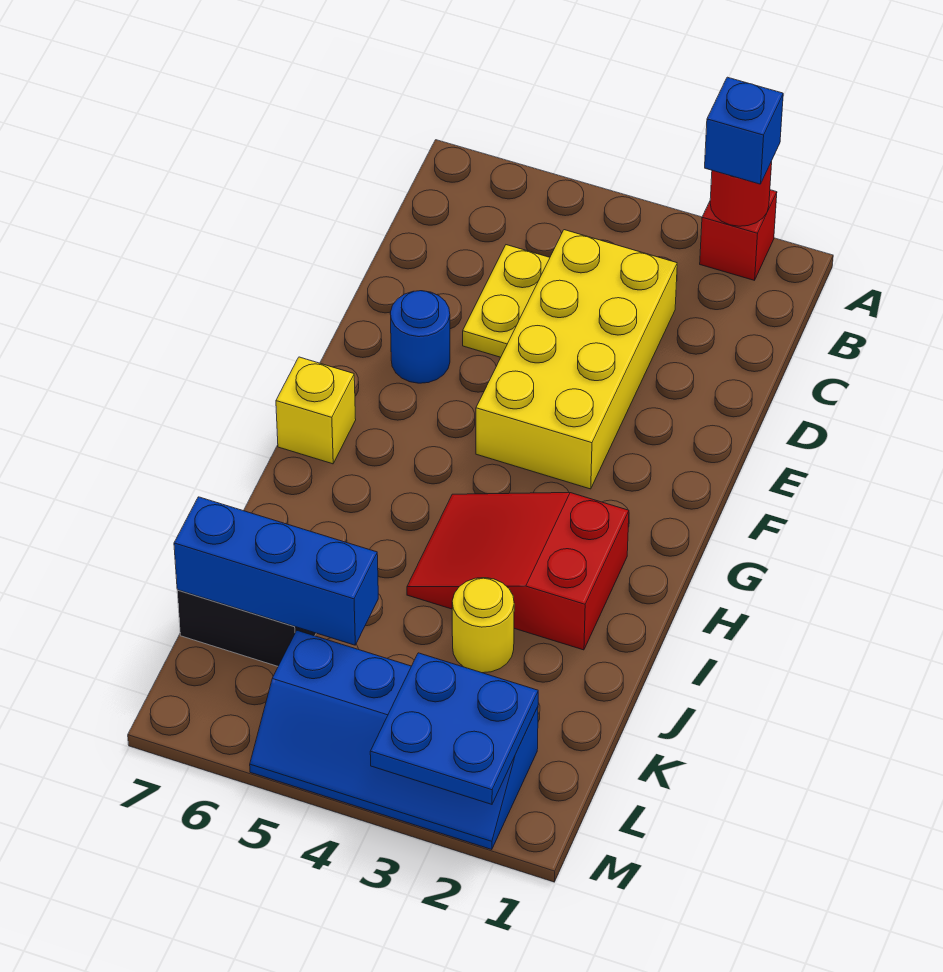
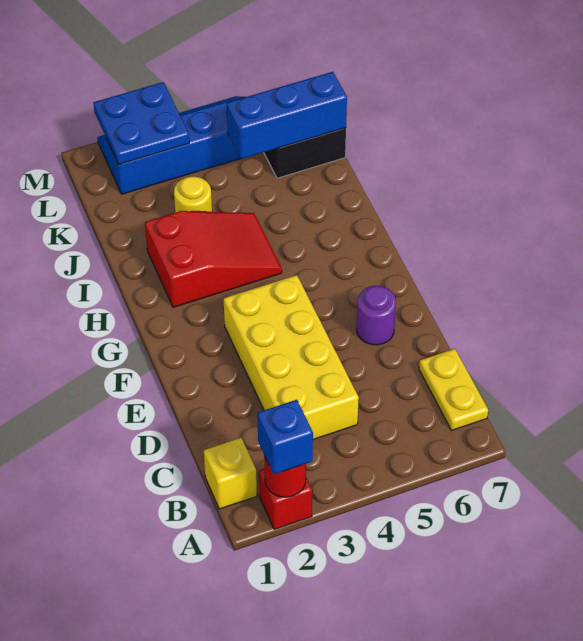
yellow 1x2 plate [463,245,550,357] -> yellow 1x2 plate moved to [419,349,488,430]
blue 1x1 round brick [390,291,450,383] -> purple 1x1 round brick [356,286,396,345]
yellow 1x1 brick [276,357,356,464] -> yellow 1x1 brick moved to [204,438,257,509]

